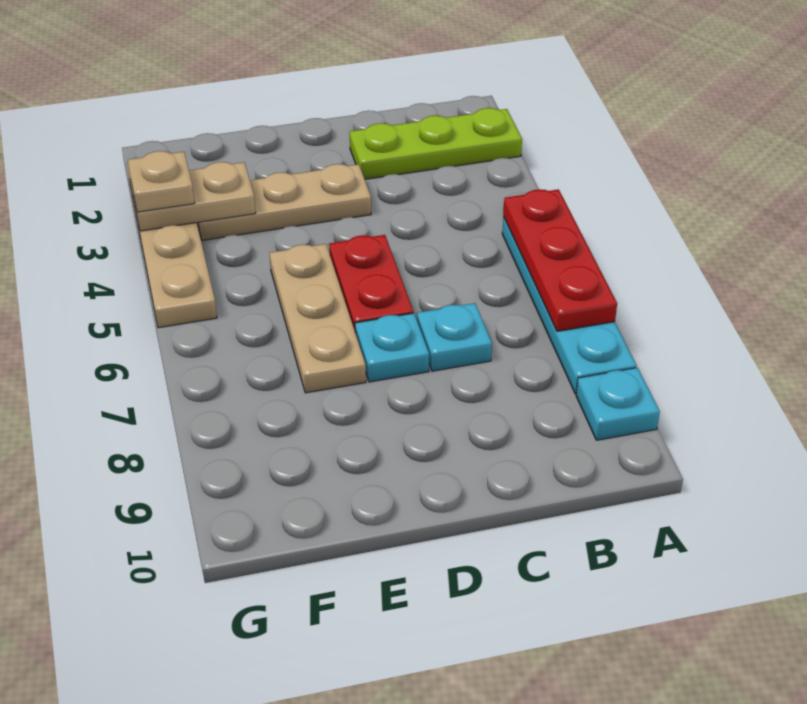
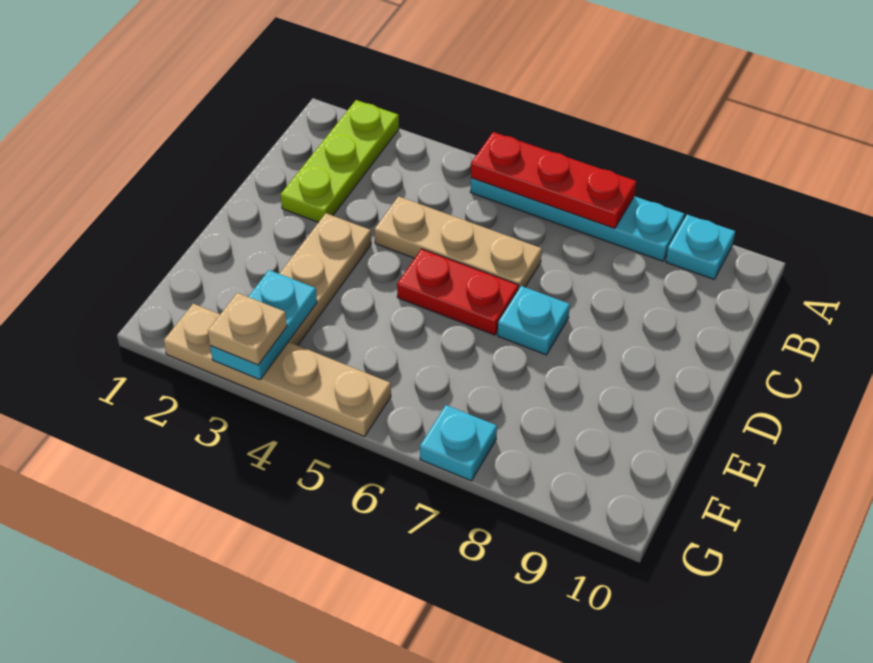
cyan 1x1 plate [417,303,492,371] -> cyan 1x1 plate moved to [420,405,497,481]
tan 1x3 plate [270,244,366,393] -> tan 1x3 plate moved to [374,196,542,290]
tan 1x2 plate [131,162,256,231] -> cyan 1x2 plate [210,270,317,380]

